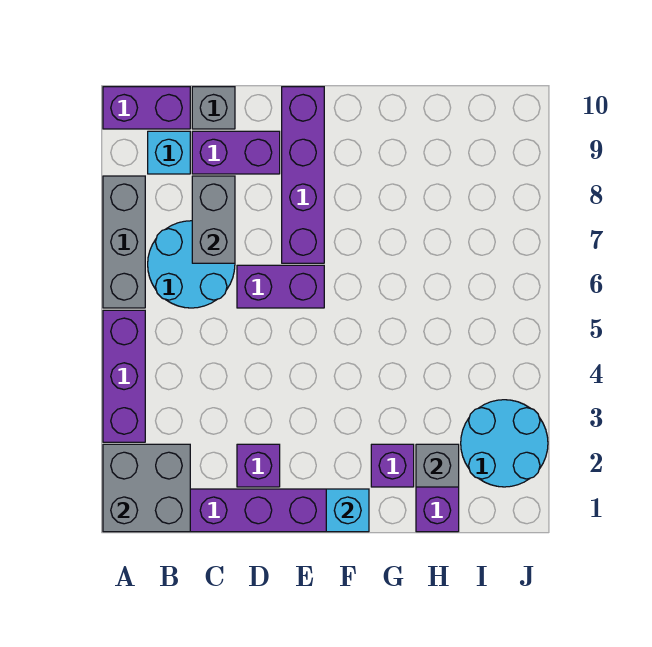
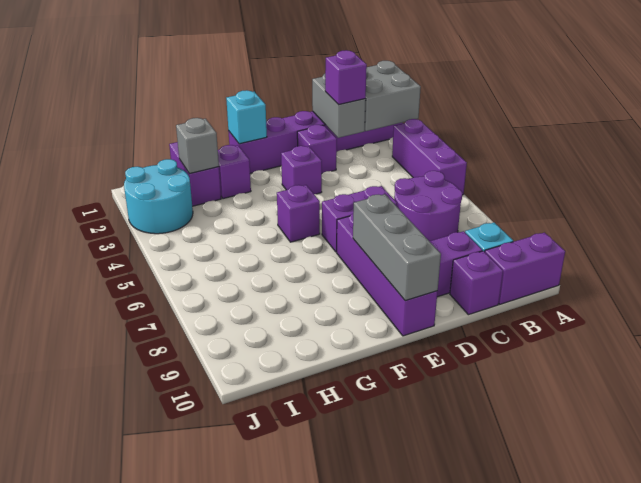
grey 1x3 brick [103,176,145,308] -> grey 1x3 brick moved to [353,194,441,301]
cyan 2x2 round brick [148,221,235,308] -> purple 2x2 round brick [394,171,462,241]
none -> purple 1x1 brick [325,50,367,105]
grey 1x2 brick [192,176,235,263] -> grey 1x2 brick moved to [312,74,366,138]
grey 1x1 brick [192,87,235,129] -> purple 1x1 brick [450,251,503,315]
none -> purple 1x1 brick [281,146,322,194]
none -> purple 1x1 brick [277,185,320,242]

